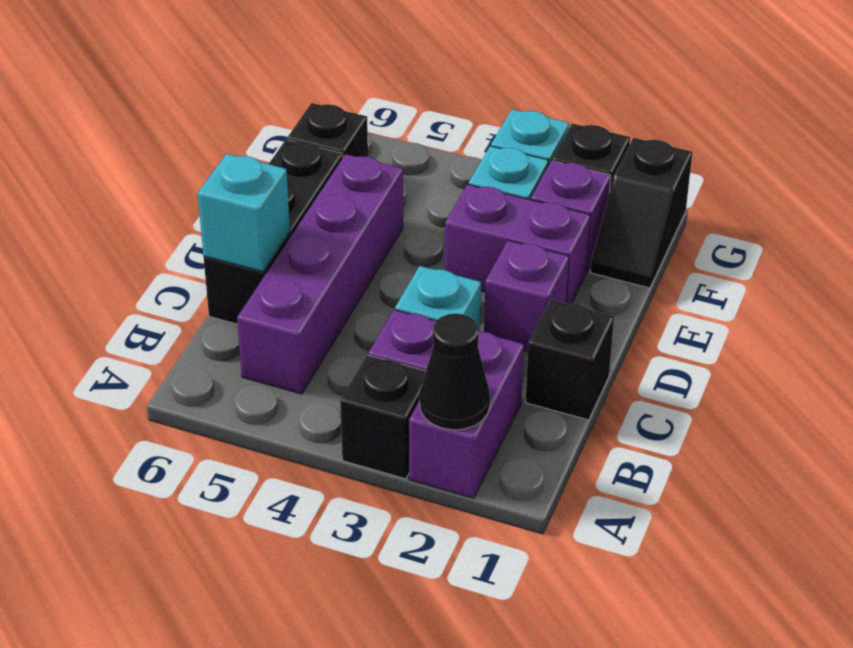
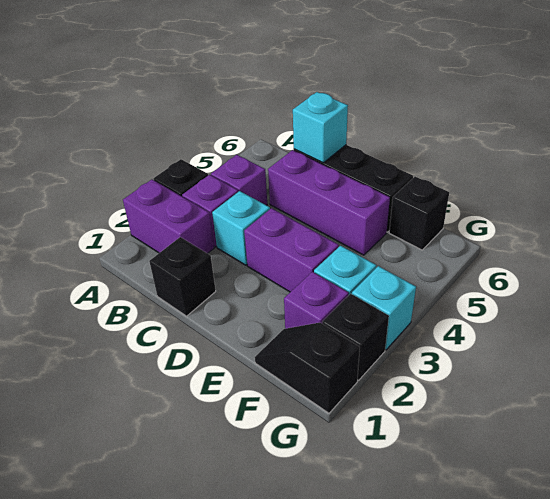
black 1x1 cone [419,314,490,430] -> none
purple 1x4 brick [237,154,403,394] -> purple 1x3 brick [268,150,390,255]
purple 1x1 brick [484,240,569,352] -> purple 1x1 brick moved to [211,155,267,205]
purple 1x2 brick [445,184,590,304] -> purple 1x2 brick turned to [244,208,339,292]

